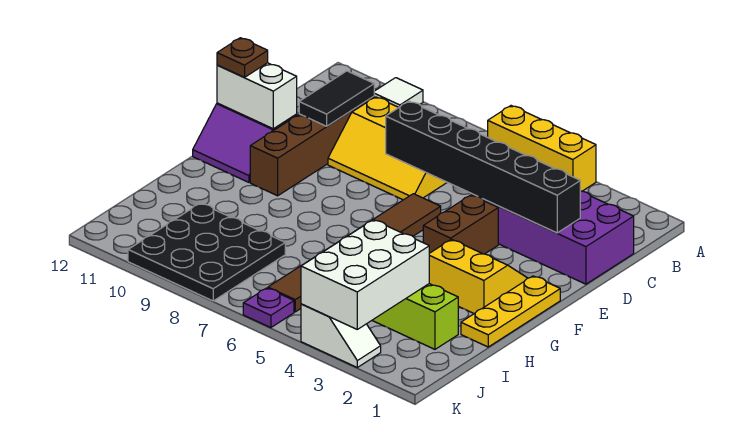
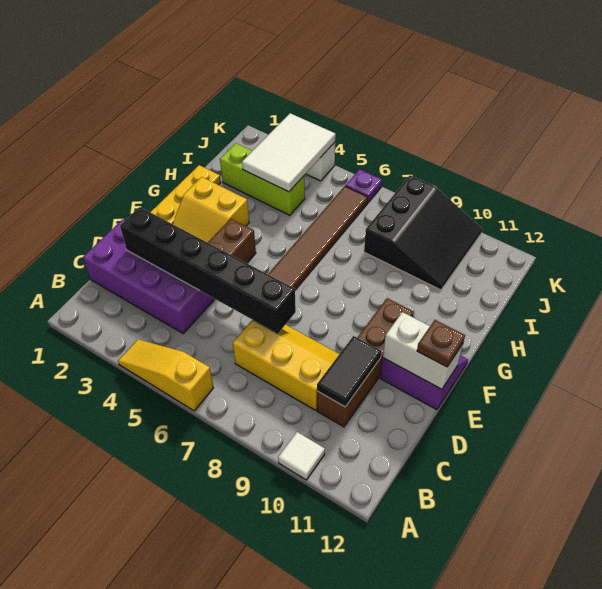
yellow 1x3 brick [488,106,596,191] -> yellow 1x3 slope [118,339,214,411]
white 2x3 brick [301,220,429,329] -> white 2x3 tile [242,113,336,192]
black 3x3 plate [128,203,285,301] -> black 3x3 slope [364,175,482,290]

